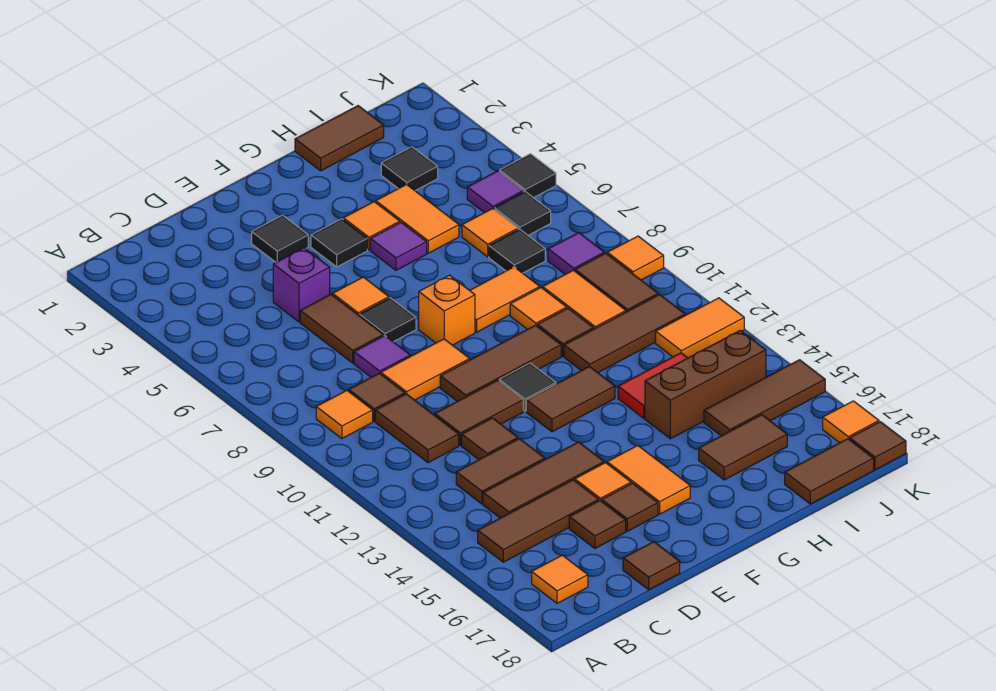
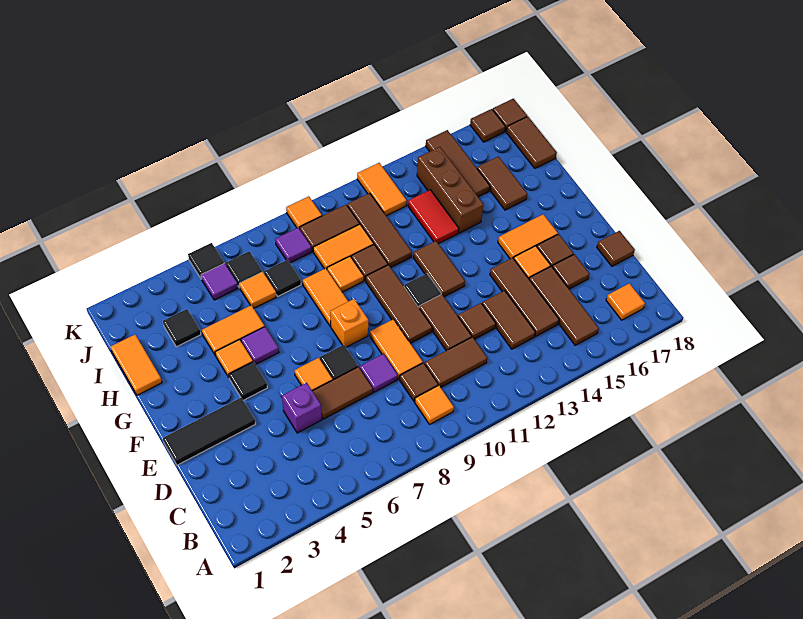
black 1x1 tile [252,215,308,262] -> black 1x3 tile [163,398,255,465]
brown 1x2 tile [295,106,384,171] -> orange 1x2 tile [111,335,162,395]
orange 1x1 tile [823,401,879,443] -> brown 1x1 tile [470,109,505,142]

